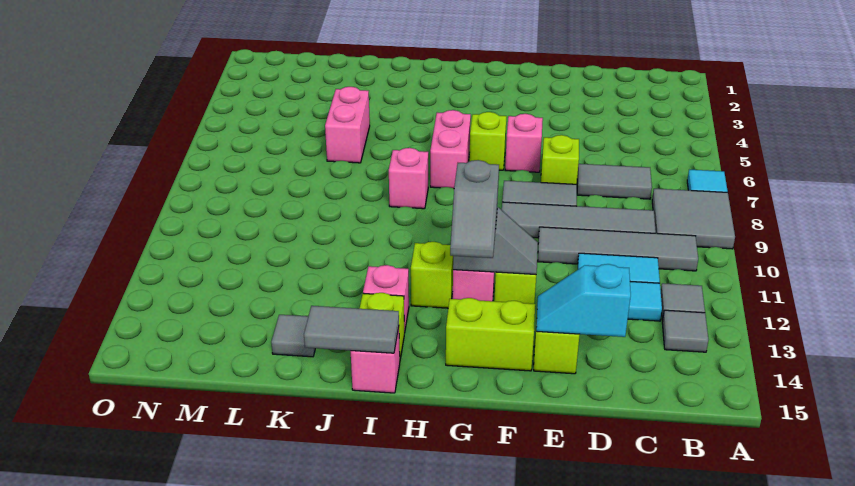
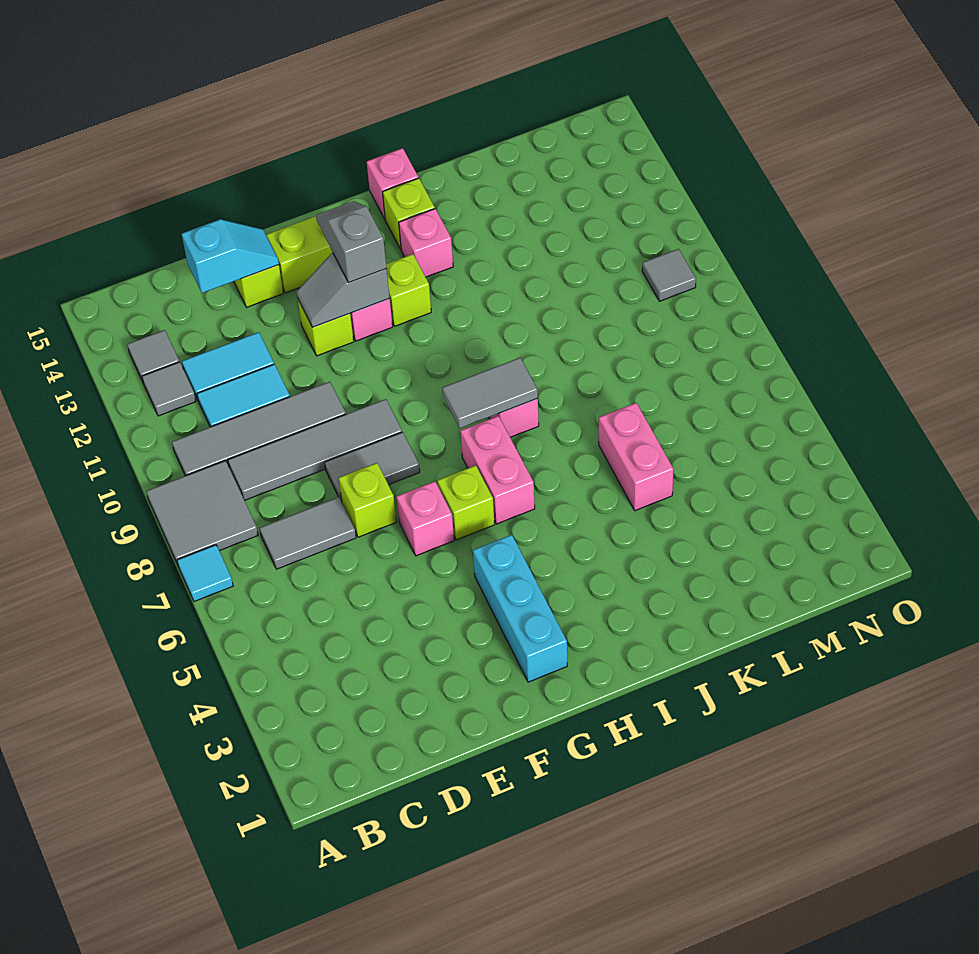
none -> cyan 1x3 brick [473,535,567,682]
grey 1x2 tile [304,306,399,353] -> grey 1x2 tile moved to [442,358,538,428]
grey 1x1 tile [271,315,315,357] -> grey 1x1 tile moved to [642,249,696,301]

